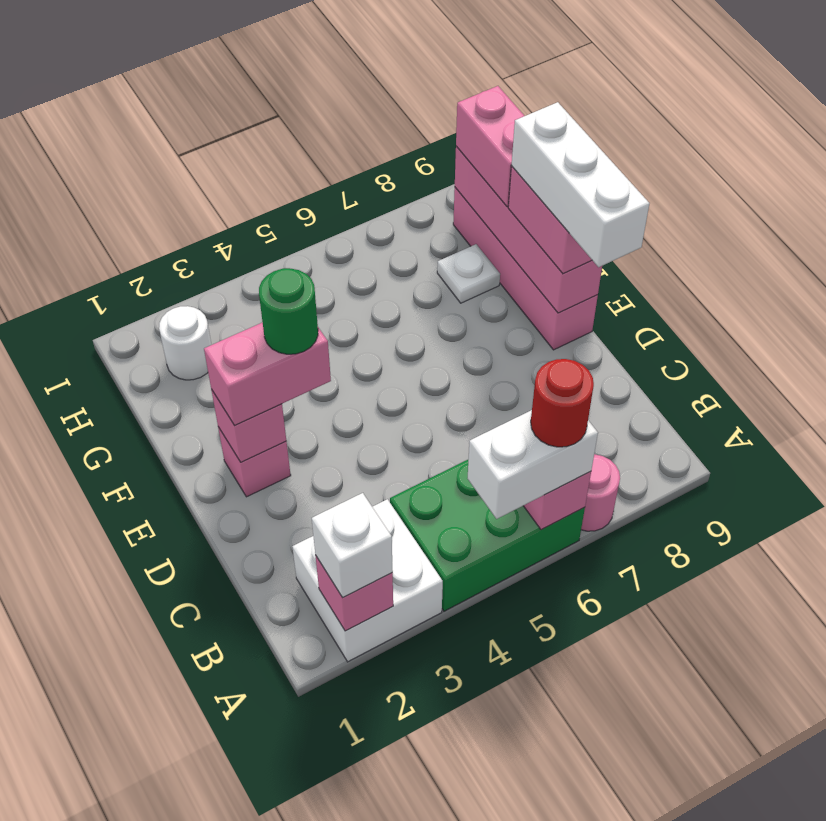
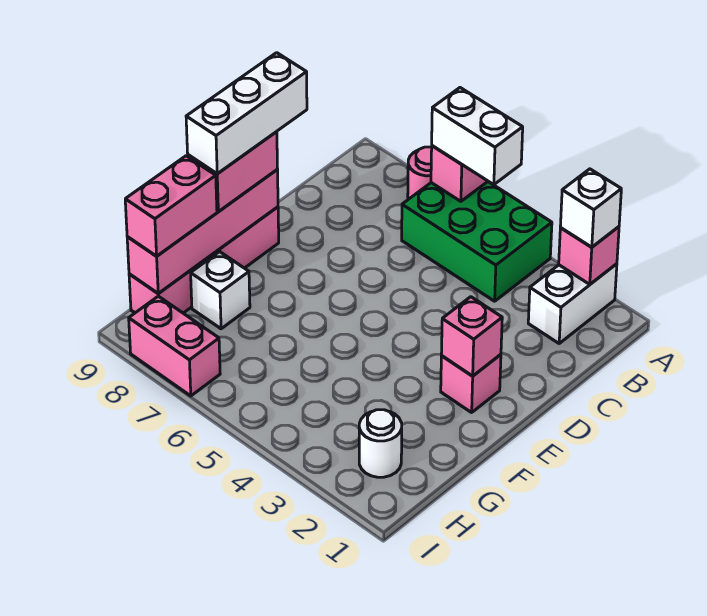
white 2x2 brick [292,499,443,662] -> white 1x2 brick [528,264,617,343]
red 1x1 round brick [531,359,594,447] -> none
pink 1x2 brick [204,322,331,426] -> pink 1x2 brick moved to [129,296,220,396]
green 1x1 round brick [259,268,318,354] -> none
white 1x1 plate [437,244,500,303] -> white 1x1 brick [191,252,250,329]

